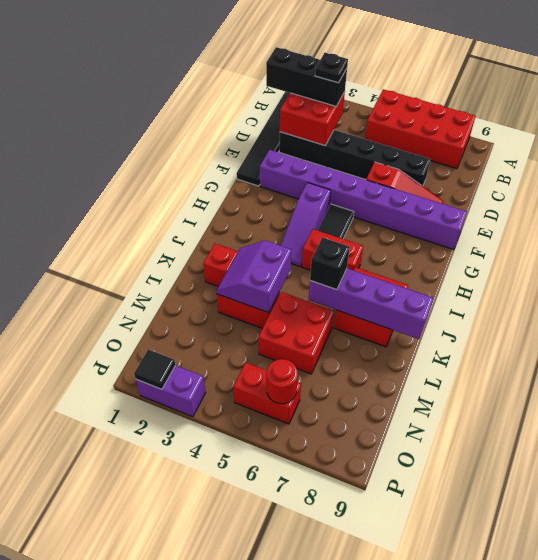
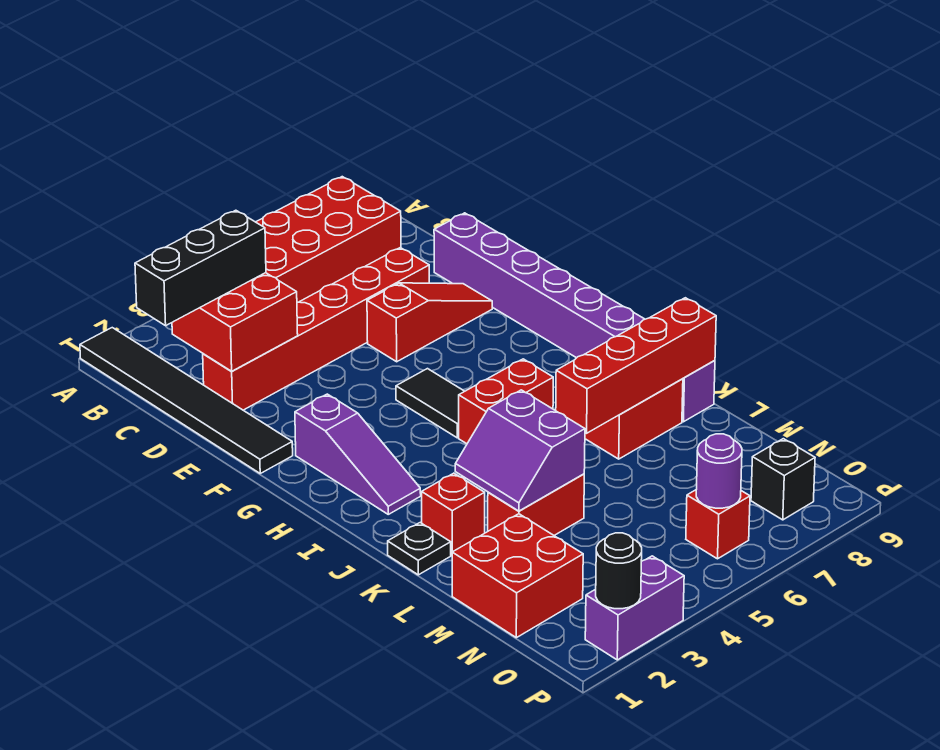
black 1x1 plate [315,53,348,83] -> black 1x1 plate moved to [388,523,451,575]
black 1x6 brick [279,130,430,186] -> red 1x6 brick [203,248,429,410]
purple 1x8 brick [260,150,467,250] -> purple 1x8 brick turned to [434,213,715,422]
purple 1x3 slope [281,183,331,267] -> purple 1x3 slope moved to [295,394,421,514]
purple 1x4 brick [309,268,433,339] -> red 1x4 brick [556,298,716,433]
black 1x1 brick [310,237,350,290] -> black 1x1 brick moved to [751,439,815,520]
red 2x2 brick [258,292,334,374] -> red 2x2 brick moved to [452,514,583,638]
red 1x2 brick [233,363,301,424] -> red 1x1 brick [686,490,750,559]
red 1x1 round brick [267,359,298,404] -> purple 1x1 round brick [696,434,742,508]
black 1x1 tile [134,349,175,389] -> black 1x1 round brick [596,533,642,609]

